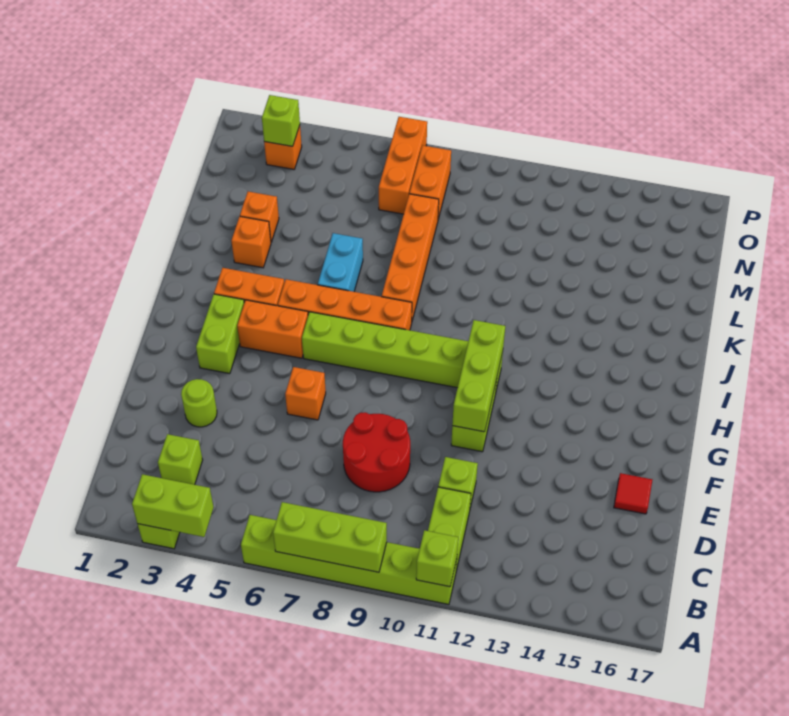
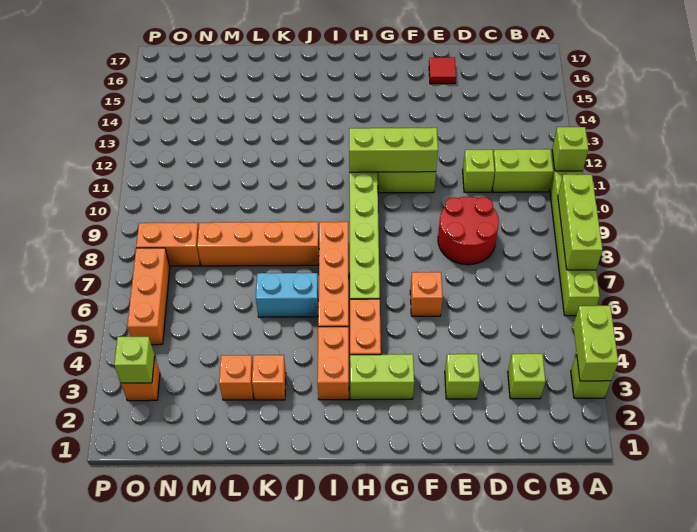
lime 1x1 round brick [181,379,217,427] -> lime 1x1 brick [445,354,480,399]
orange 1x3 brick [379,117,427,214] -> orange 1x3 brick turned to [127,248,170,345]

